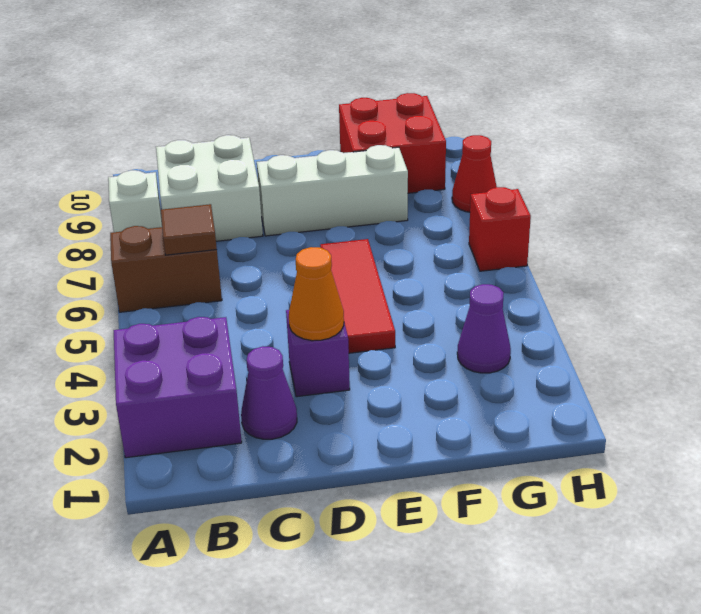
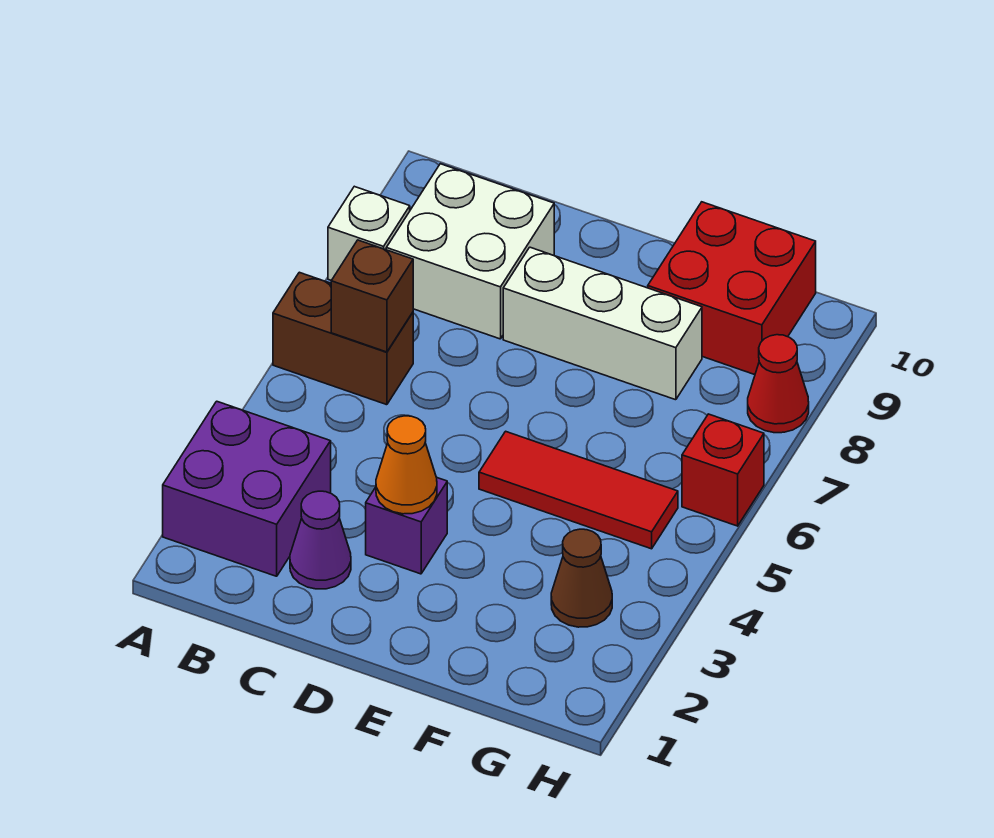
brown 1x1 tile [161,204,217,255] -> brown 1x1 brick [331,240,413,352]
red 1x3 tile [320,239,395,353] -> red 1x3 tile turned to [479,431,678,549]
purple 1x1 cone [457,284,511,373] -> brown 1x1 cone [551,529,612,627]

